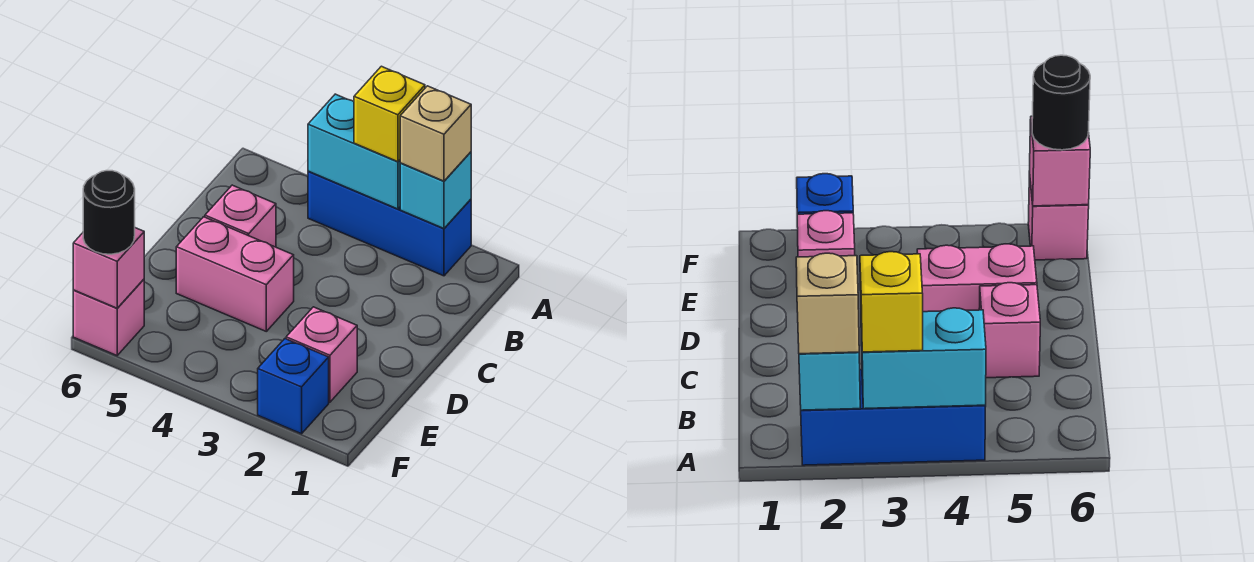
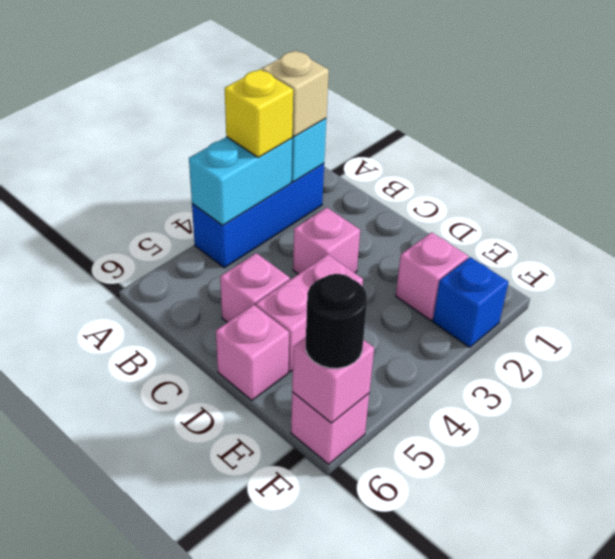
none -> pink 1x1 brick [293,207,360,274]
none -> pink 1x1 brick [216,305,289,400]

